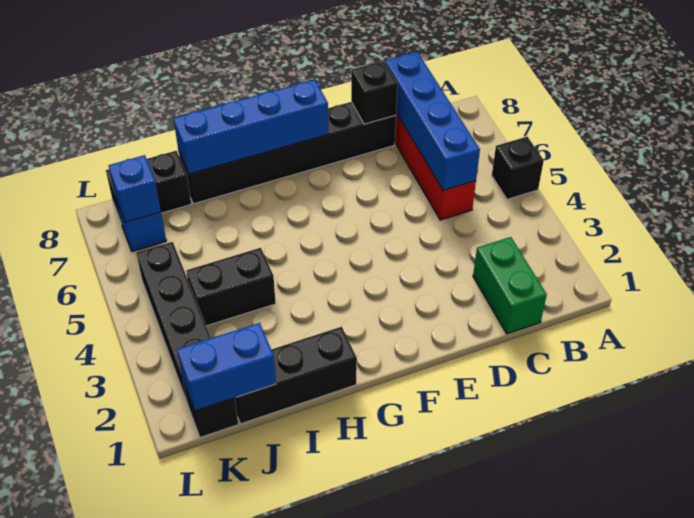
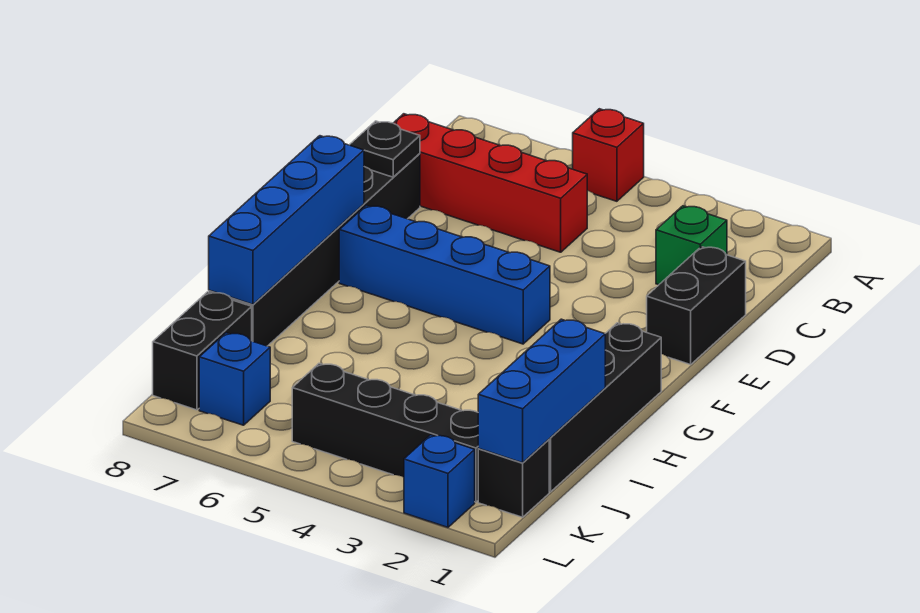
black 1x1 brick [492,137,544,199] -> red 1x1 brick [573,109,644,201]
green 1x2 brick [473,237,547,334] -> green 1x1 brick [656,206,727,285]
blue 1x4 brick [385,52,480,191] -> blue 1x4 brick moved to [339,205,550,344]
black 1x1 brick [351,61,398,124] -> black 1x1 plate [350,121,420,177]
black 1x3 brick [235,327,357,424] -> black 1x4 brick [549,323,661,492]
black 1x2 brick [186,248,276,326] -> black 1x2 brick moved to [647,247,746,365]
blue 1x2 brick [177,323,276,411] -> blue 1x3 brick [478,319,605,463]
blue 1x1 brick [108,155,161,222] -> blue 1x1 brick moved to [404,435,475,527]

